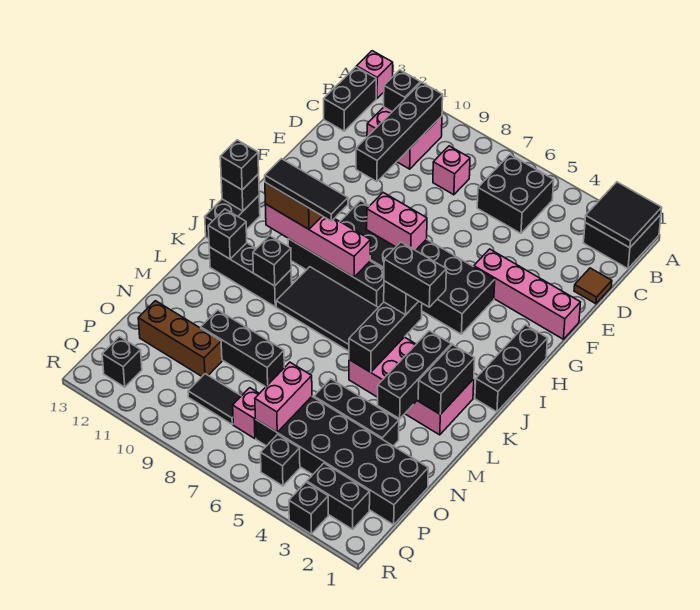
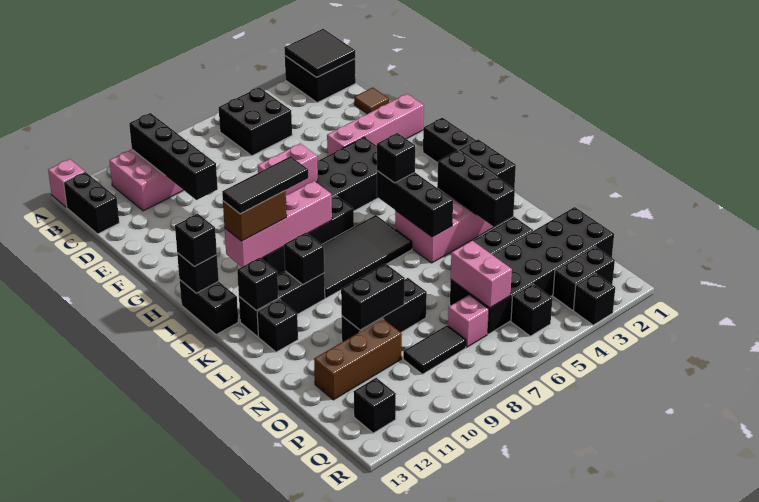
black 1x1 brick [384,70,421,112] -> black 1x1 brick moved to [257,299,298,352]
pink 1x1 brick [433,146,470,195] -> none
black 1x2 brick [384,242,446,307] -> black 1x2 brick moved to [341,264,405,330]

